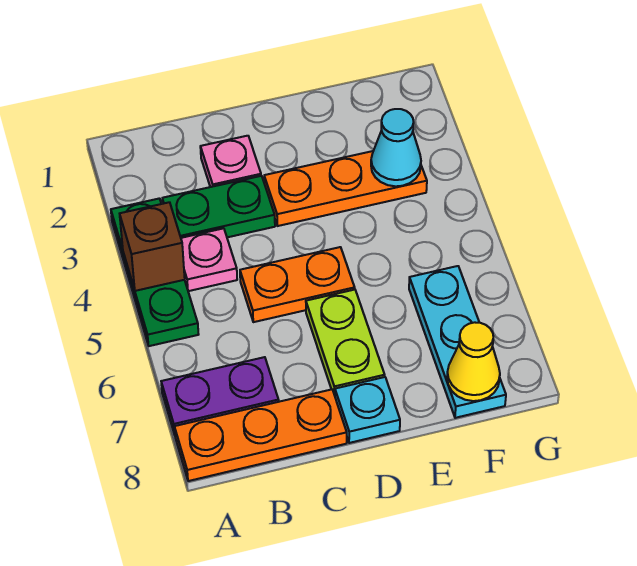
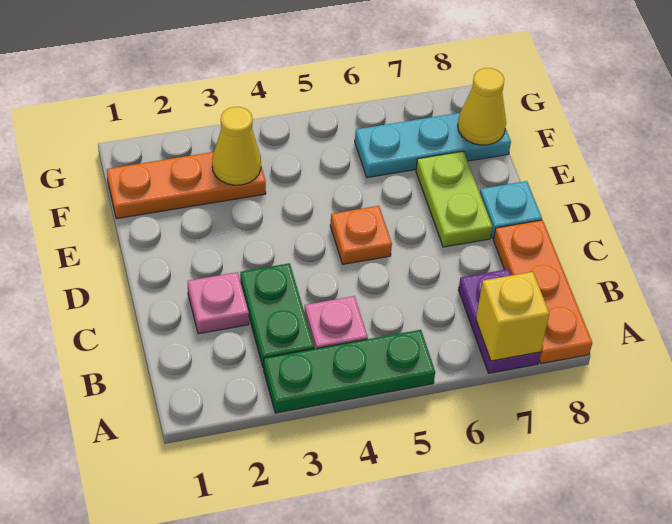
brown 1x1 brick [120,202,185,291] -> none
none -> yellow 1x1 brick [476,272,549,361]
orange 1x2 plate [240,247,355,322] -> orange 1x1 plate [330,206,392,264]
orange 1x3 plate [264,151,427,226] -> orange 1x3 plate turned to [107,152,266,219]
lime 1x2 plate [306,290,385,395] -> lime 1x2 plate turned to [416,151,492,247]
cyan 1x1 cone [371,109,421,186] -> yellow 1x1 cone [212,107,261,185]

